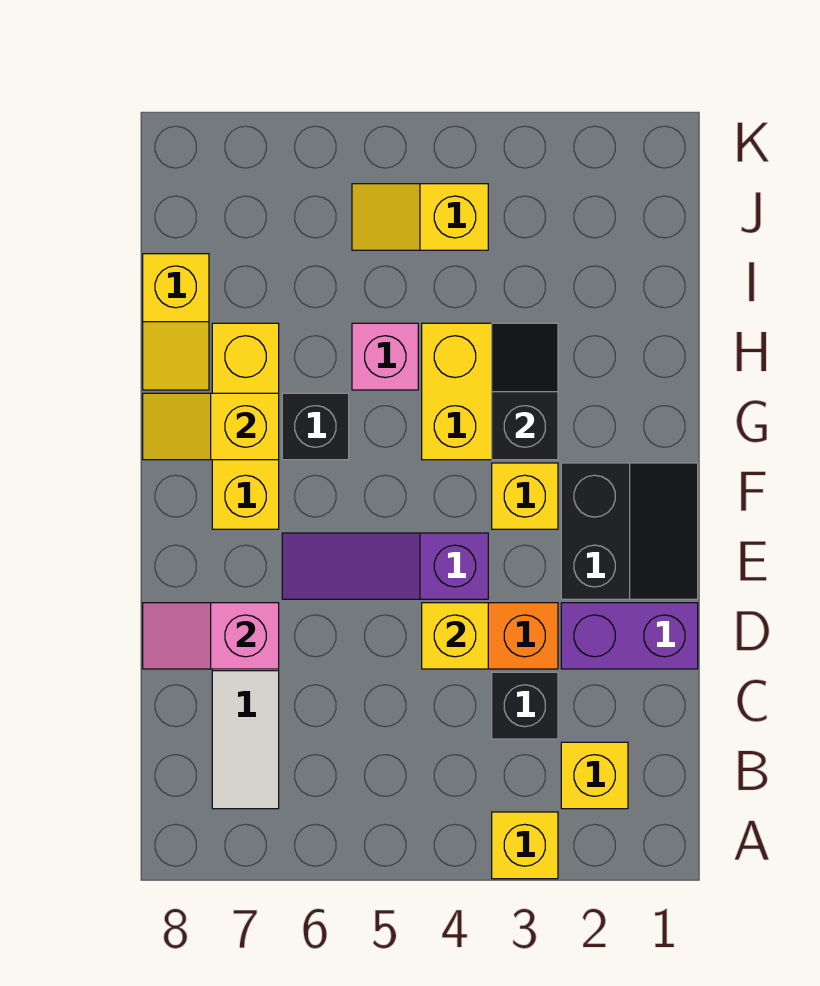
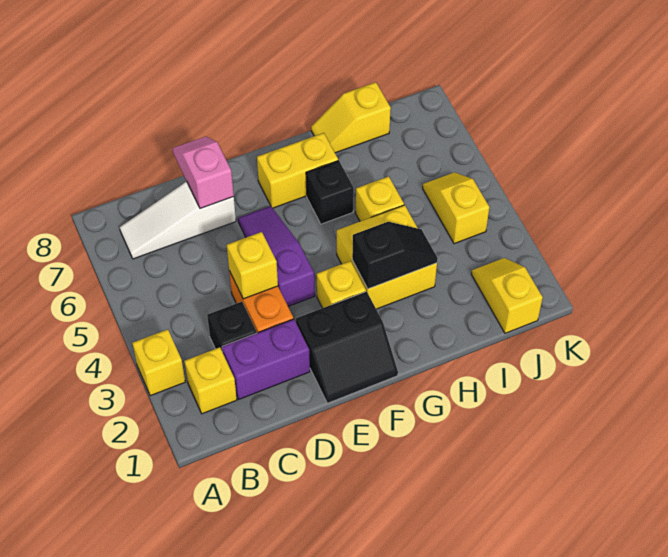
purple 1x2 brick [561,603,698,669] -> purple 1x2 brick turned to [222,319,310,399]
yellow 1x3 brick [212,323,279,529] -> yellow 1x2 brick [257,133,338,208]
yellow 1x2 slope [143,393,279,460] -> yellow 1x2 slope moved to [471,258,543,333]
pink 1x1 brick [352,323,418,390] -> yellow 1x1 brick [356,176,404,221]

